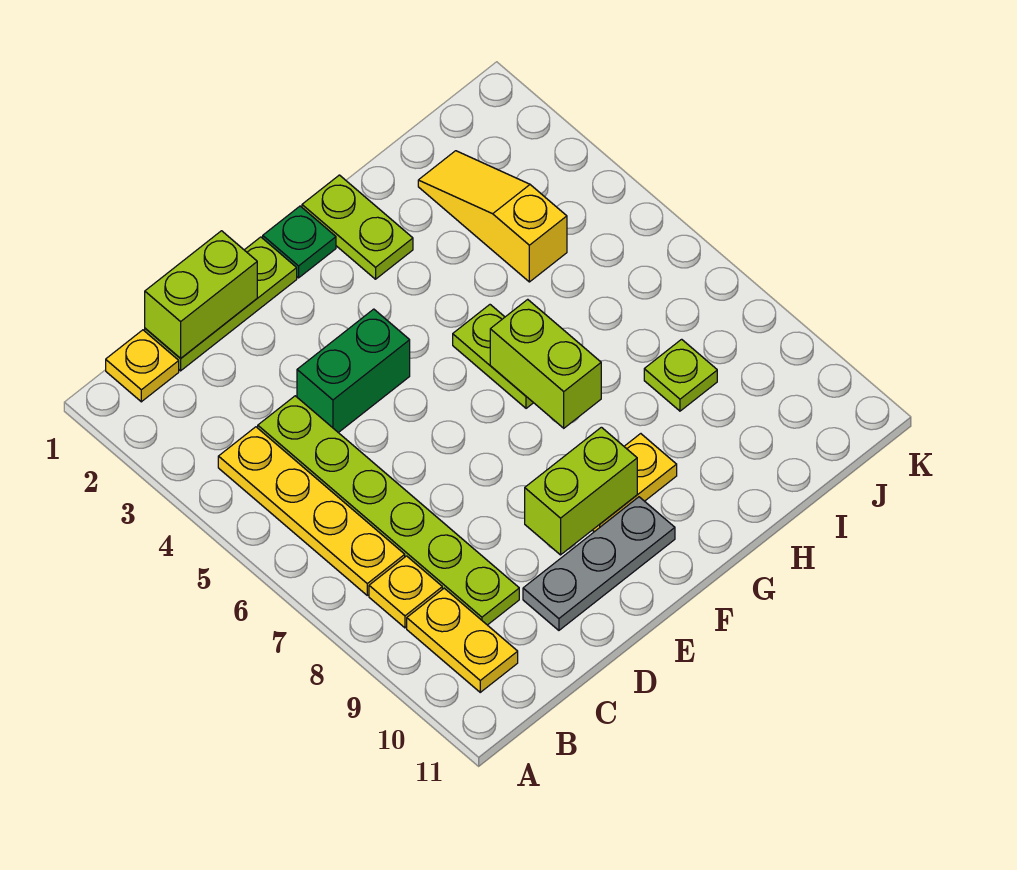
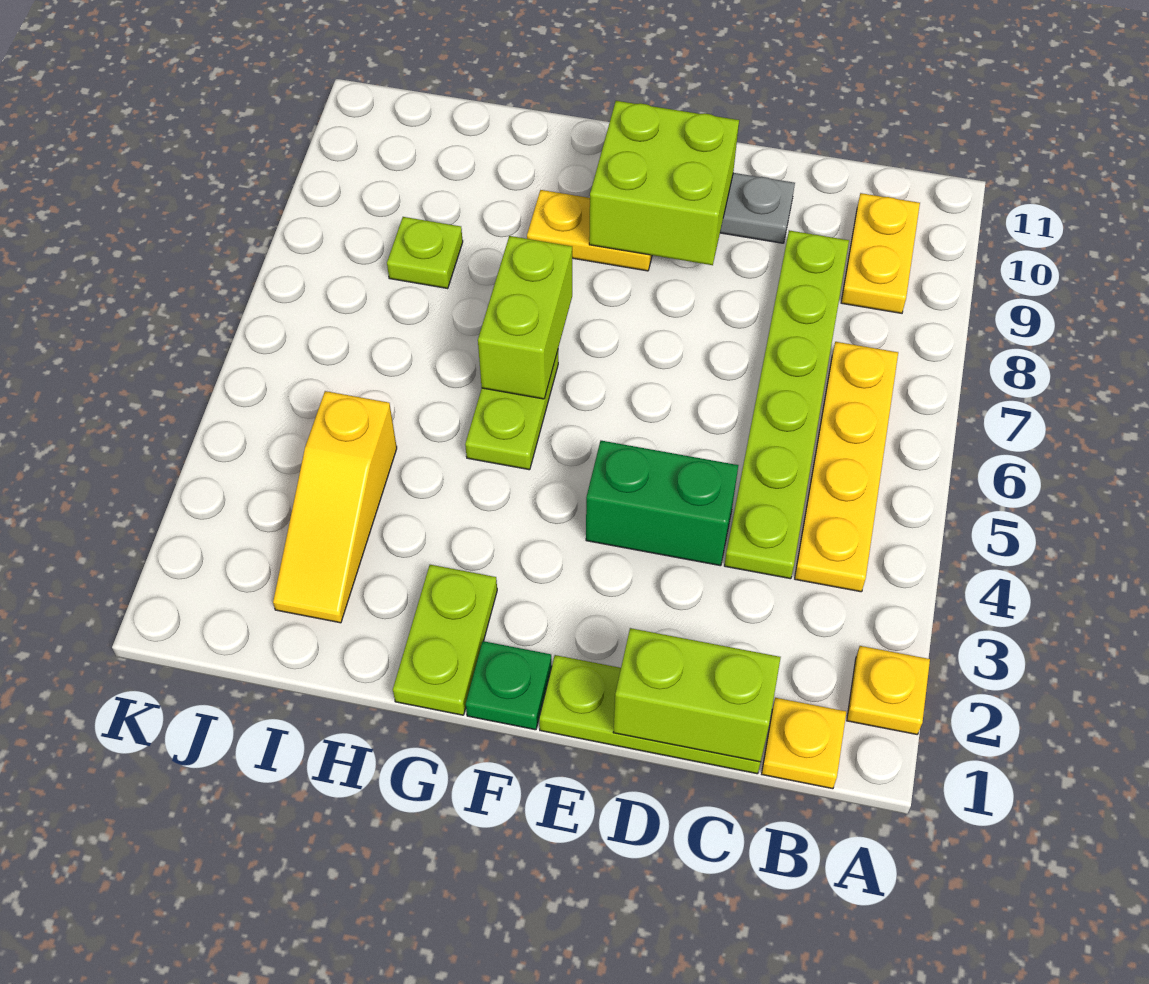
yellow 1x1 plate [369,556,442,628] -> yellow 1x1 plate moved to [847,646,930,734]
lime 1x2 brick [525,427,637,555] -> lime 2x2 brick [589,101,739,265]

